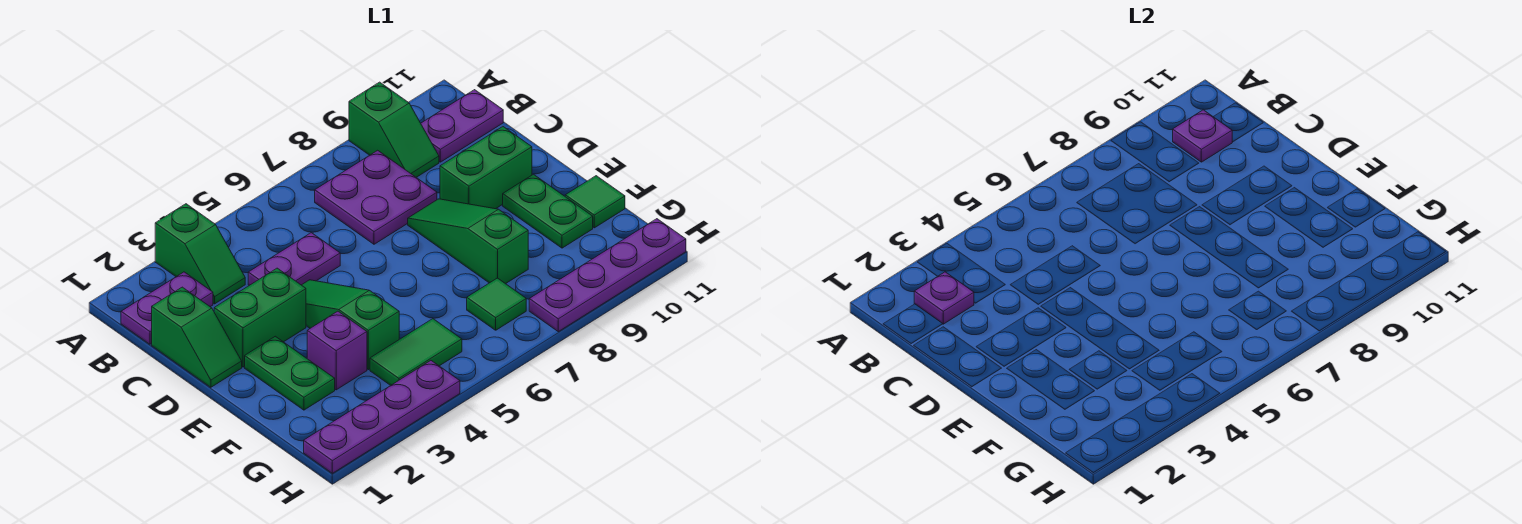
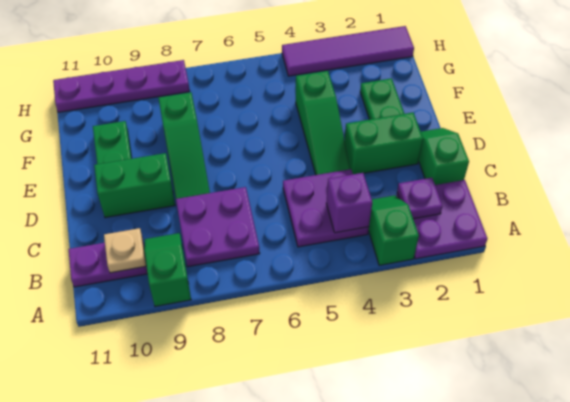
purple 1x2 plate [121,272,213,344] -> purple 2x2 plate [396,180,487,259]
purple 1x1 plate [1173,110,1232,162] -> tan 1x1 plate [104,228,146,273]
purple 1x2 plate [248,233,340,285] -> purple 2x2 plate [283,169,369,247]
purple 1x1 brick [307,311,367,390] -> purple 1x1 brick moved to [326,173,372,233]
green 1x1 tile [565,176,625,228] -> none
green 1x2 tile [370,319,462,385] -> none
green 1x1 tile [467,278,526,330] -> none
purple 1x4 plate [304,361,460,473] -> purple 1x4 tile [282,26,414,76]

